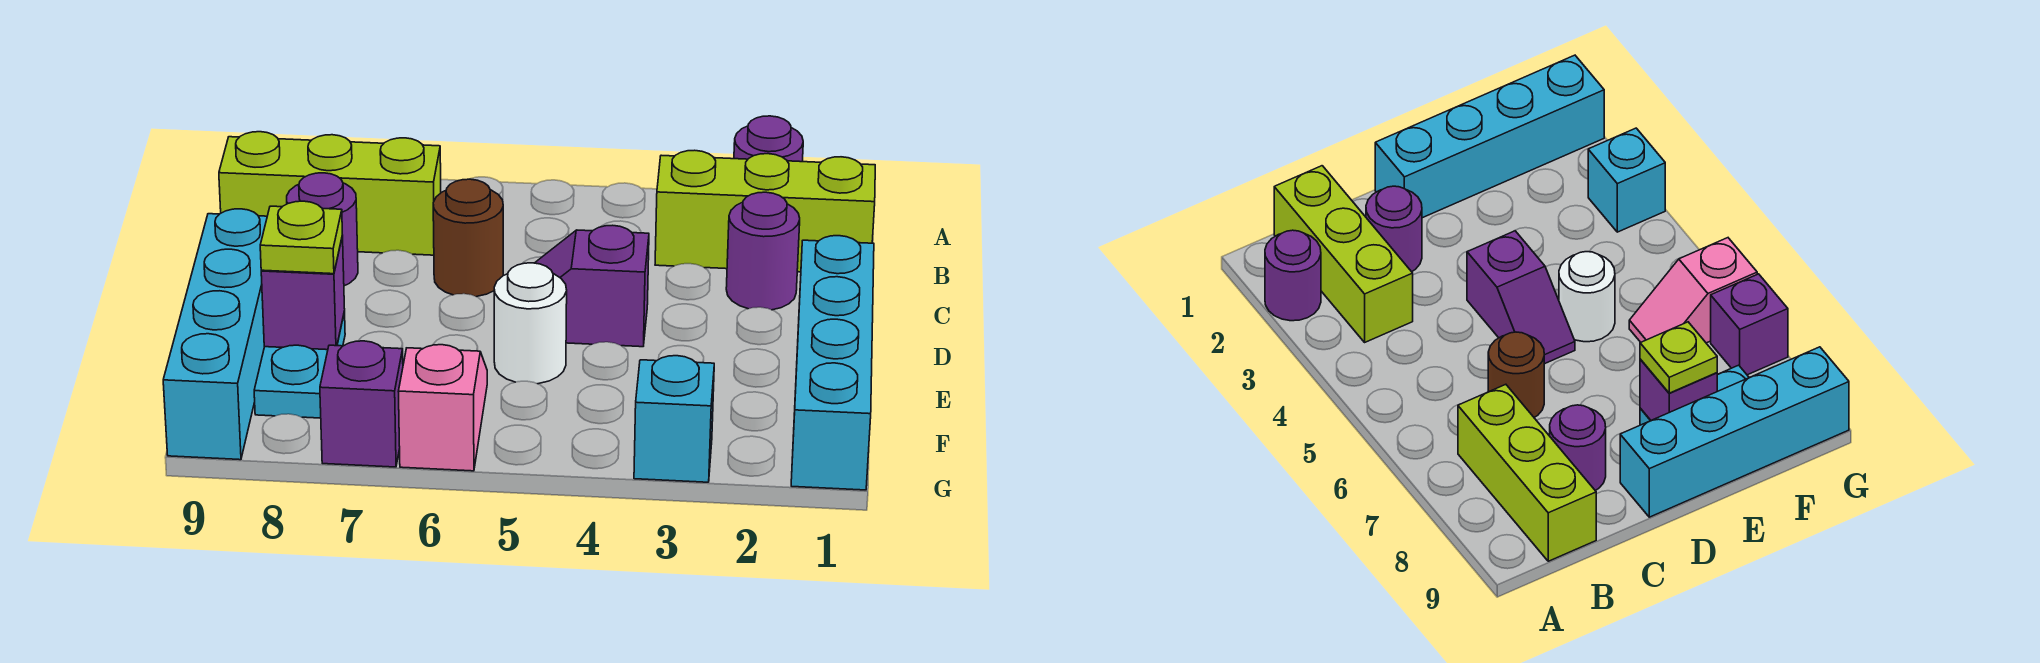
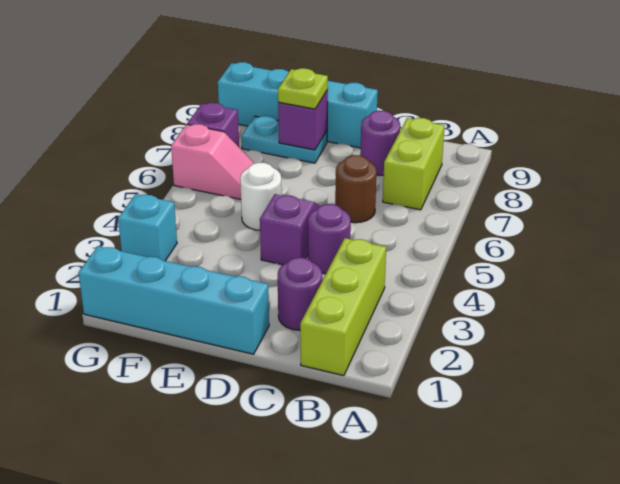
purple 1x1 round brick [734,116,803,162] -> purple 1x1 round brick moved to [308,204,351,274]
lime 1x3 brick [219,132,441,255] -> lime 1x2 brick [383,118,445,210]

